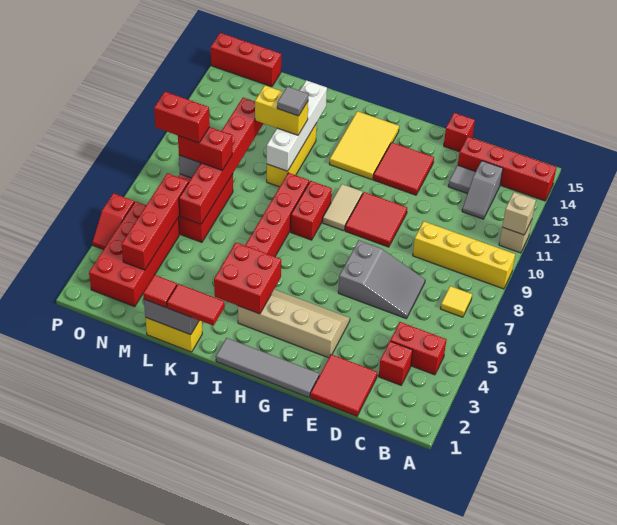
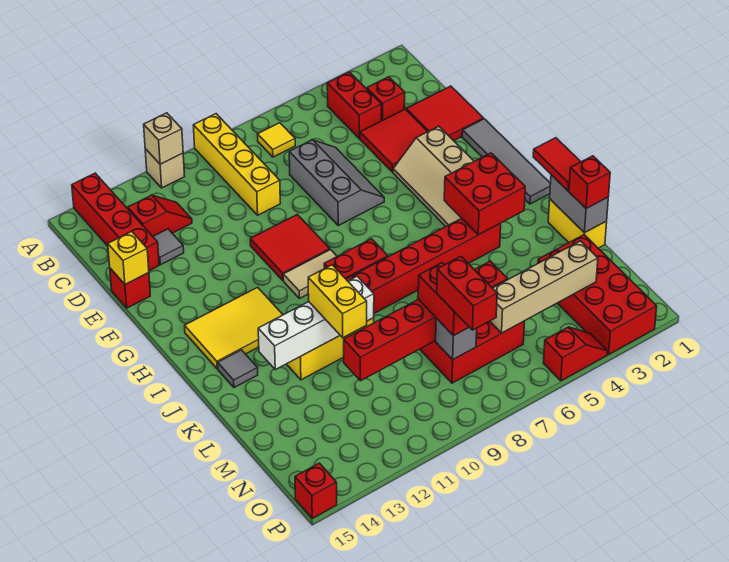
grey 1x2 slope [462,161,503,219] -> red 1x2 slope [128,195,192,236]
grey 2x3 slope [338,240,425,319] -> grey 2x3 slope turned to [289,140,384,225]
none -> yellow 1x1 brick [108,231,149,284]
red 2x2 tile [373,142,434,195] -> red 2x2 tile moved to [360,109,428,172]
grey 1x1 tile [277,86,308,116] -> grey 1x1 tile moved to [218,350,258,388]
red 1x1 tile [143,275,177,308] -> red 1x1 brick [569,156,610,208]
red 2x4 brick [89,201,179,307] -> red 2x4 brick turned to [538,235,657,354]
red 1x4 brick [122,173,189,270] -> tan 1x4 brick [490,241,598,333]
red 1x3 brick [211,33,281,87] -> red 1x1 brick [295,463,337,518]

